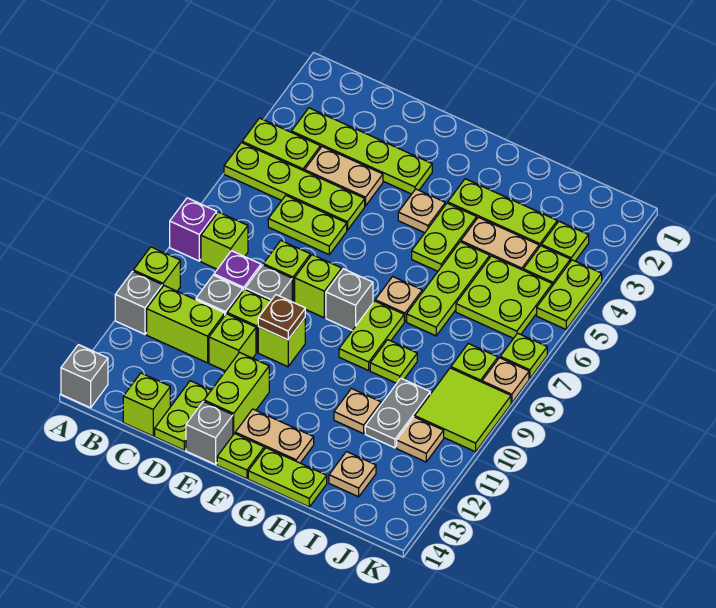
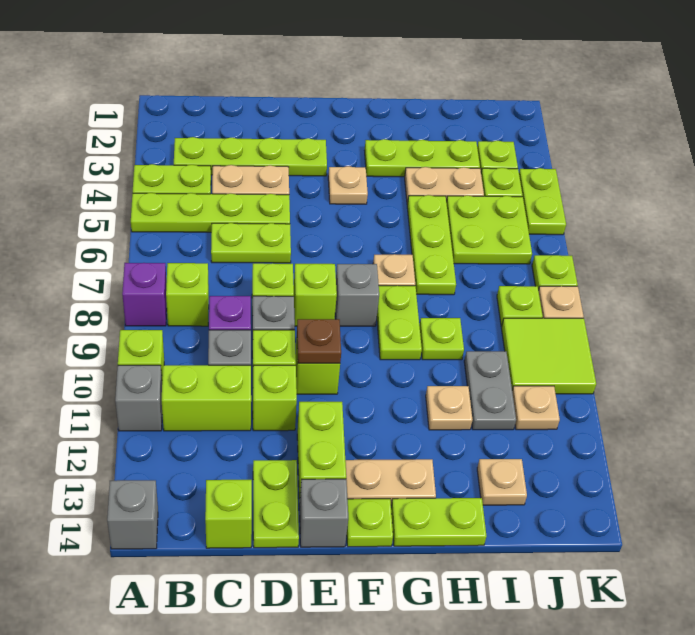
lime 1x2 plate [412,203,477,271] -> none

